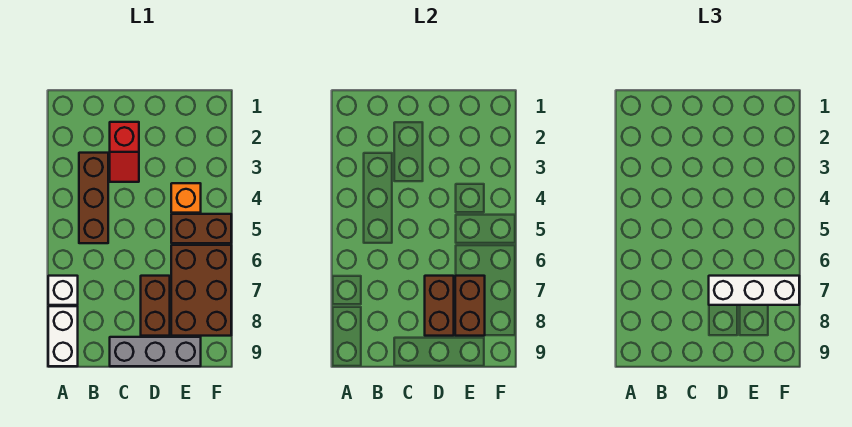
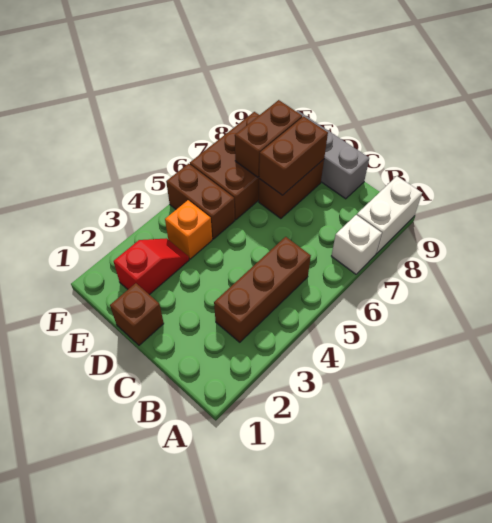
red 1x2 slope [110,122,139,182] -> red 1x2 slope moved to [114,238,189,295]
none -> brown 1x1 brick [110,283,164,345]
white 1x3 brick [709,276,799,305] -> none

